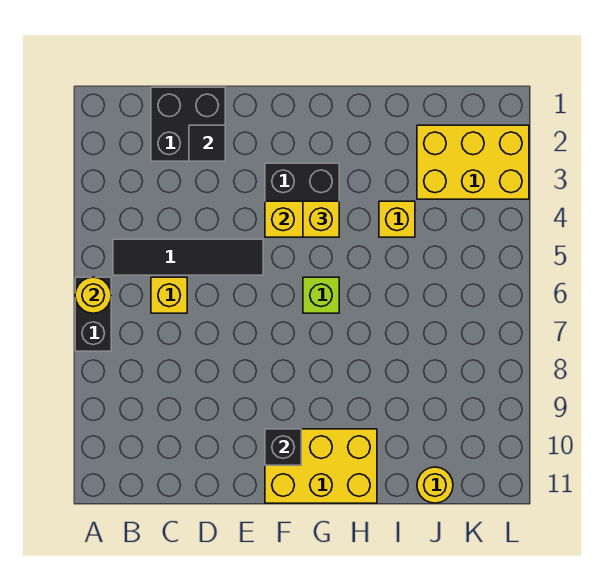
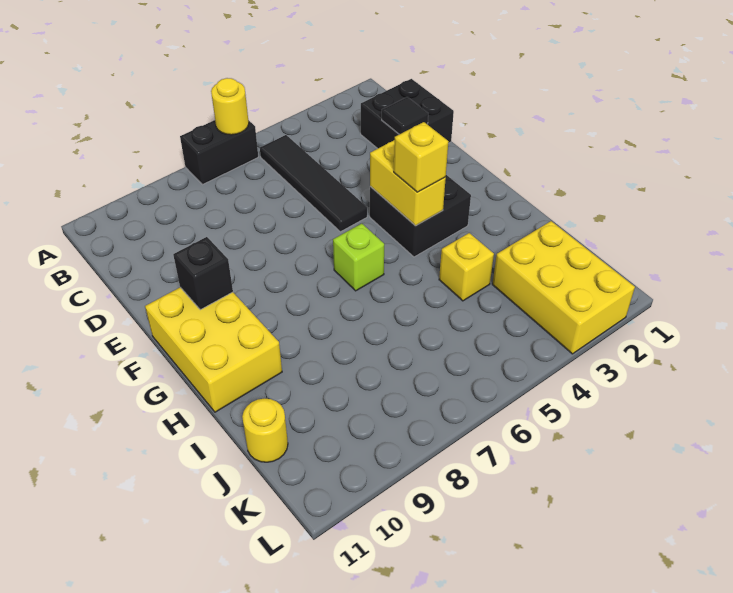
yellow 1x1 brick [151,277,187,313] -> none

